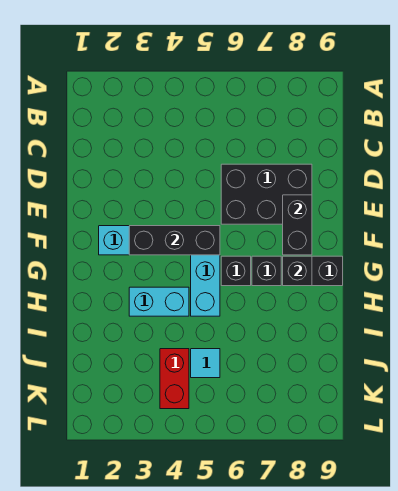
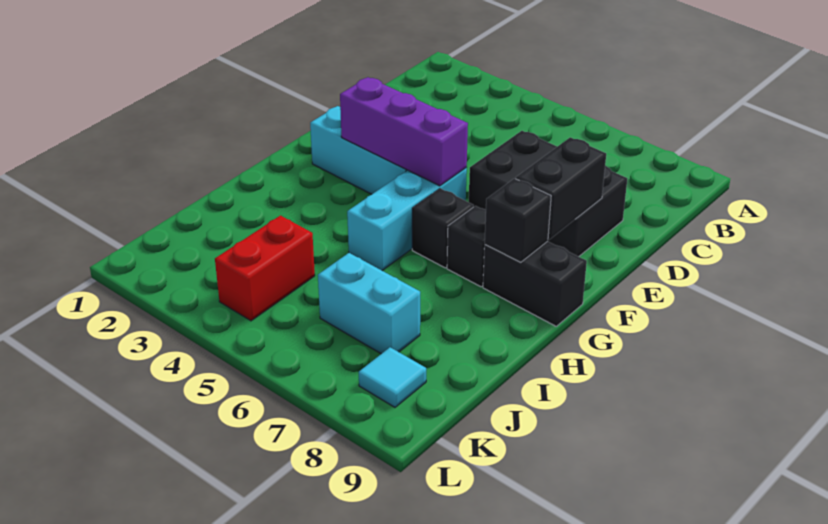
black 1x3 brick [129,226,220,255] -> purple 1x3 brick [340,77,468,186]
cyan 1x2 brick [129,287,189,316] -> cyan 1x2 brick moved to [318,253,420,354]
cyan 1x1 tile [191,349,220,378] -> cyan 1x1 tile moved to [359,347,426,407]

